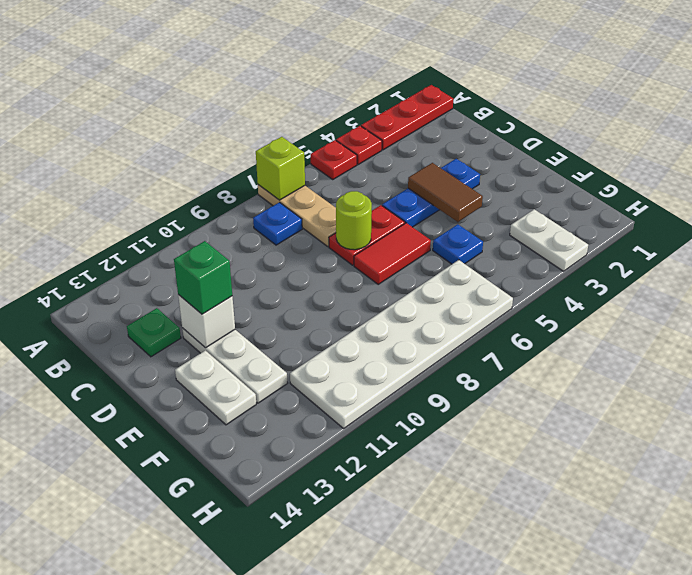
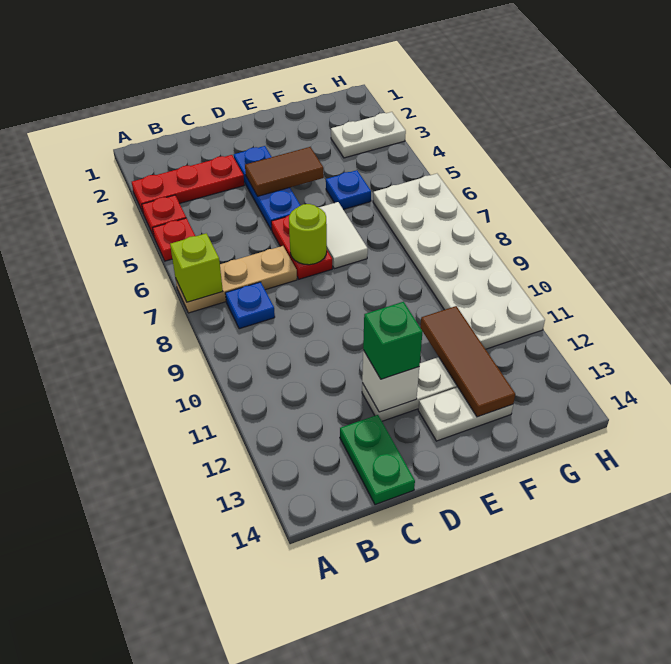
red 1x3 plate [361,85,453,150] -> red 1x3 plate turned to [132,155,244,212]
green 1x1 plate [127,308,181,357] -> green 1x2 plate [340,415,415,505]
red 1x2 tile [354,223,431,284] -> white 1x2 tile [318,202,368,269]
none -> brown 1x3 tile [420,306,515,417]

